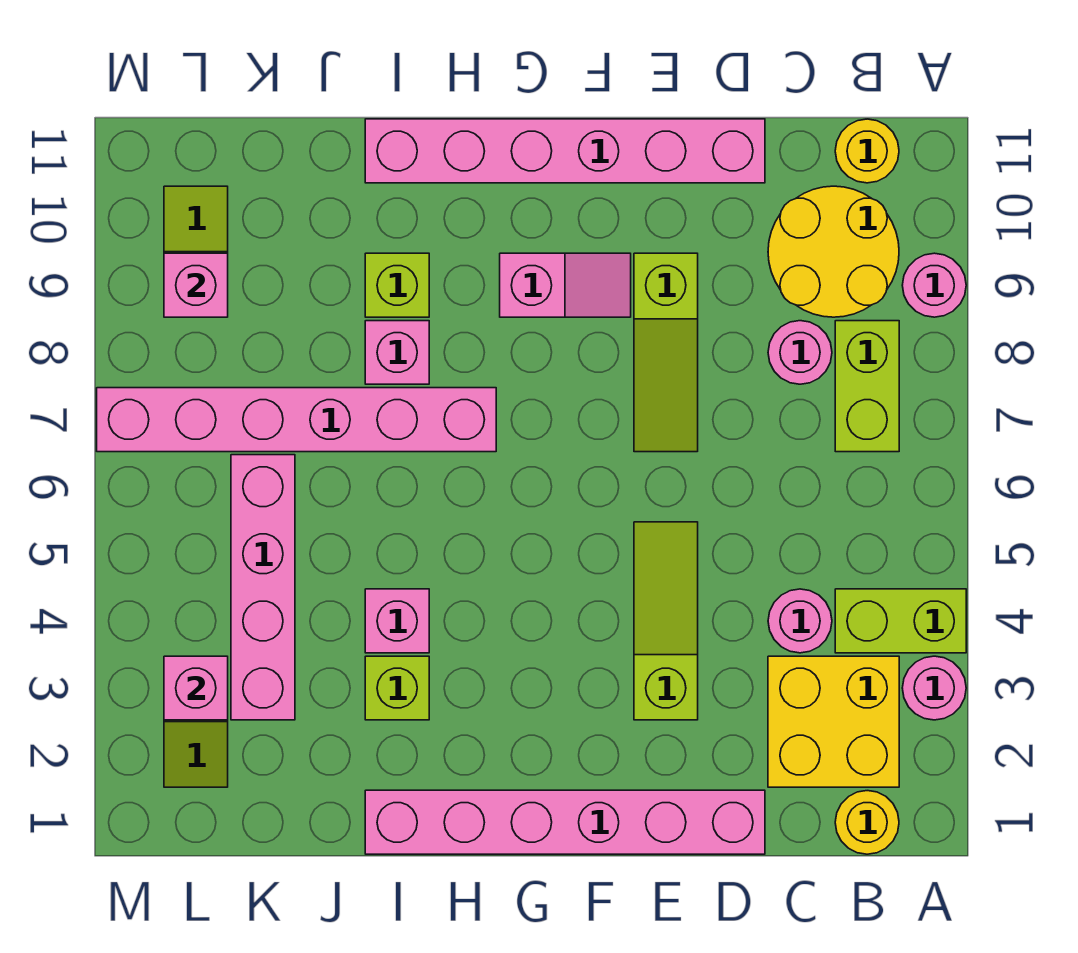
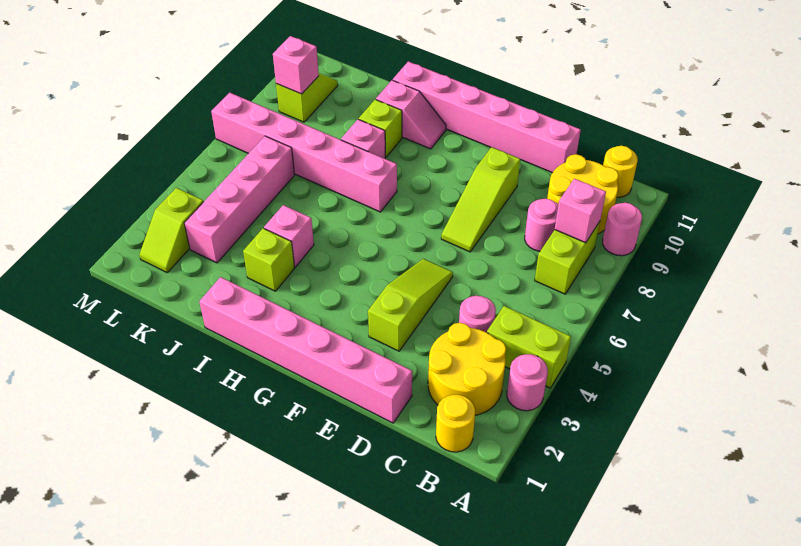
yellow 2x2 brick [768,656,899,787] -> yellow 2x2 round brick [428,323,506,415]
pink 1x2 slope [500,253,631,317] -> pink 1x2 slope moved to [376,80,446,149]
pink 1x1 brick [164,656,228,720] -> pink 1x1 brick moved to [555,179,606,243]

